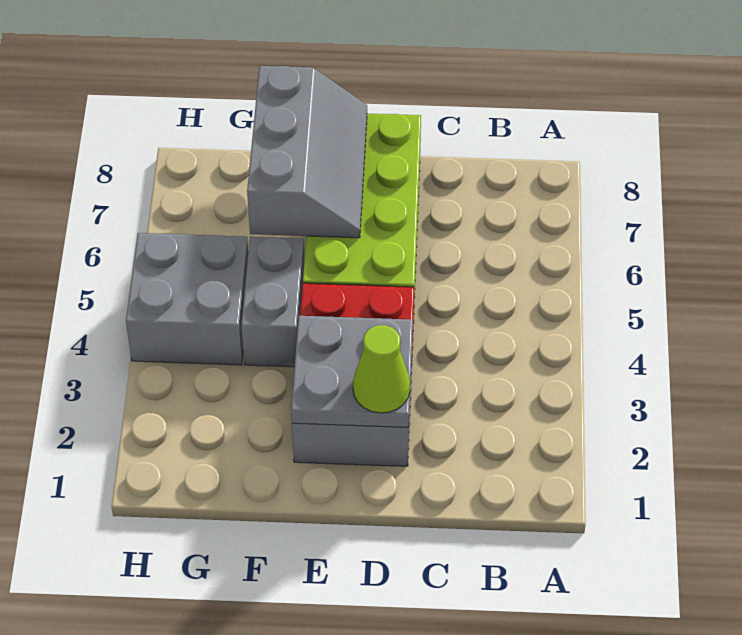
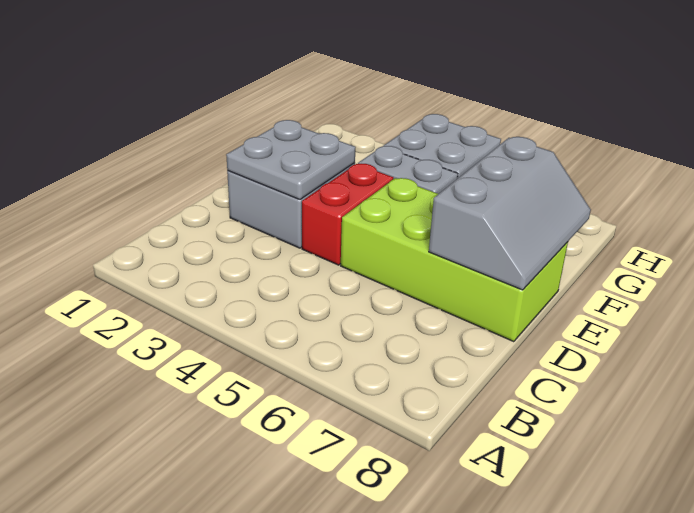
lime 1x1 cone [353,325,410,413] -> none
grey 2x3 slope [247,66,367,238] -> grey 2x3 slope turned to [429,137,591,290]

